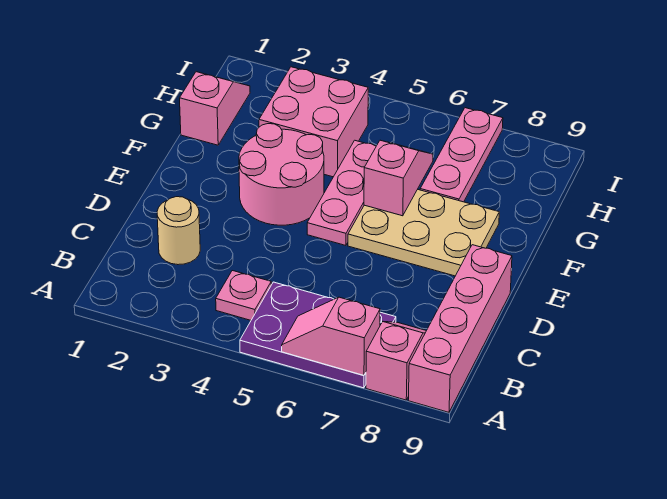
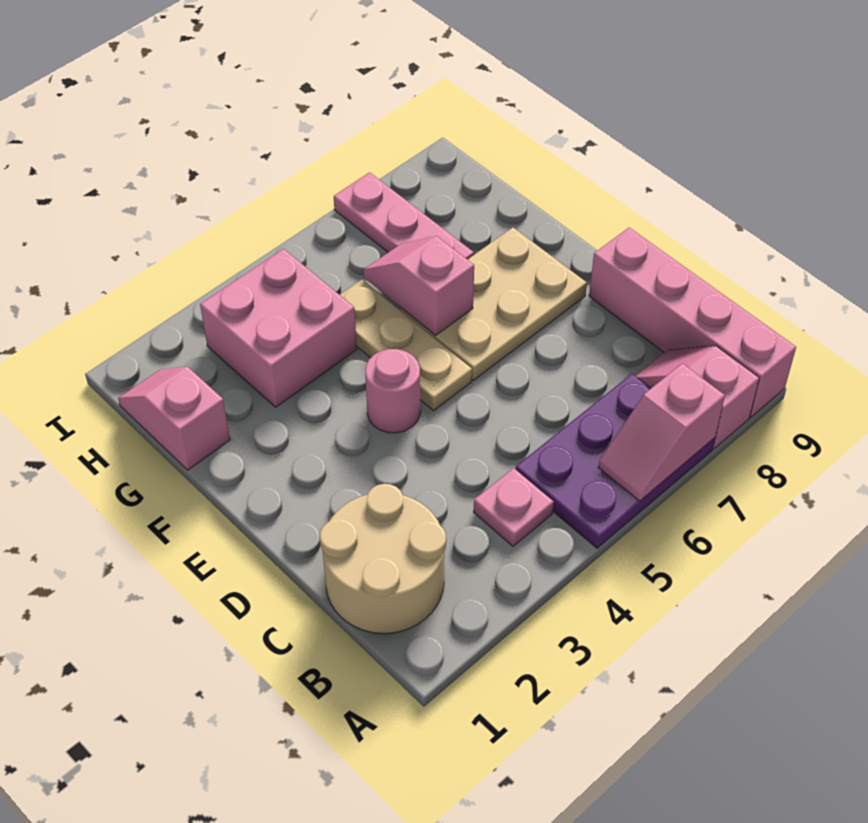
tan 1x1 round brick [157,197,200,265] -> tan 2x2 round brick [320,484,446,633]
pink 2x2 round brick [239,124,324,225] -> pink 1x1 round brick [365,349,420,433]
pink 1x3 plate [307,140,376,245] -> tan 1x3 plate [340,280,472,411]

